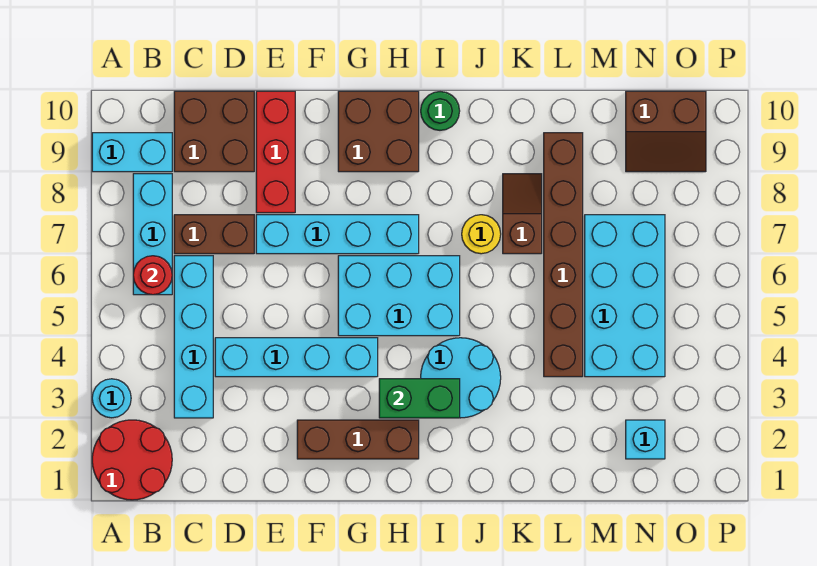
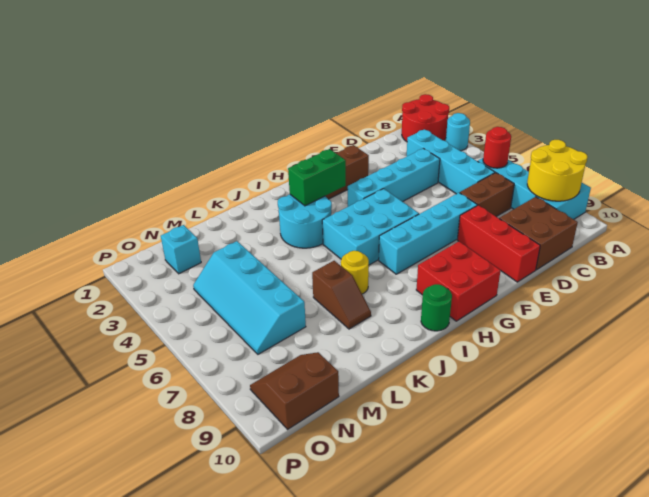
none -> yellow 2x2 round brick [527,140,588,201]
brown 2x2 brick [338,91,419,172] -> red 2x2 brick [416,241,501,321]
brown 1x6 brick [544,133,583,377] -> none
cyan 2x4 brick [585,215,665,377] -> cyan 2x4 slope [193,241,306,354]

